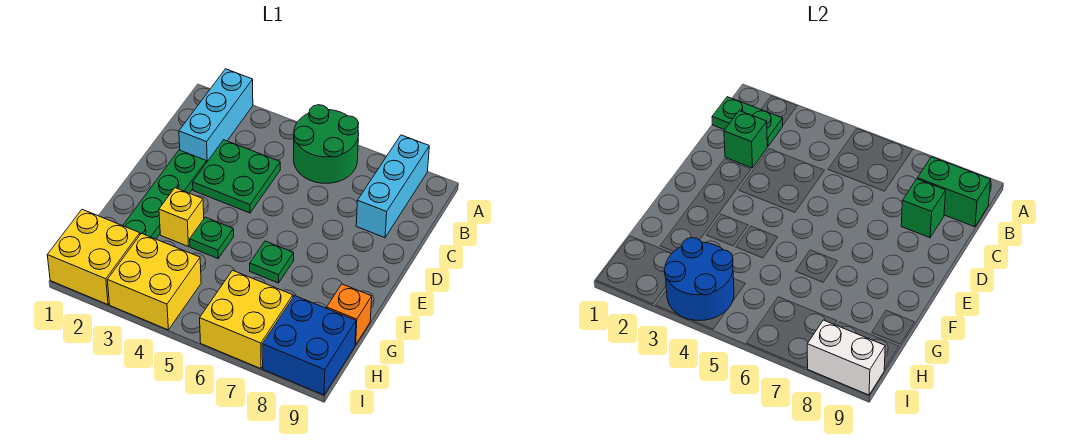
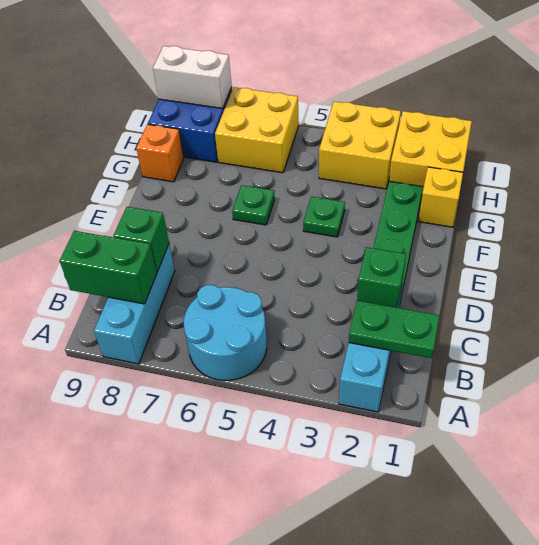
green 2x2 round brick [294,105,359,184] -> cyan 2x2 round brick [184,285,267,380]
green 2x2 plate [193,140,280,213] -> none
yellow 1x1 brick [159,188,204,247] -> yellow 1x1 brick moved to [419,167,463,227]
blue 2x2 round brick [664,238,734,321] -> none

